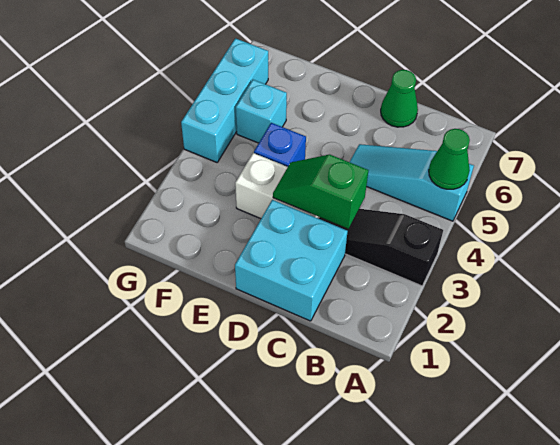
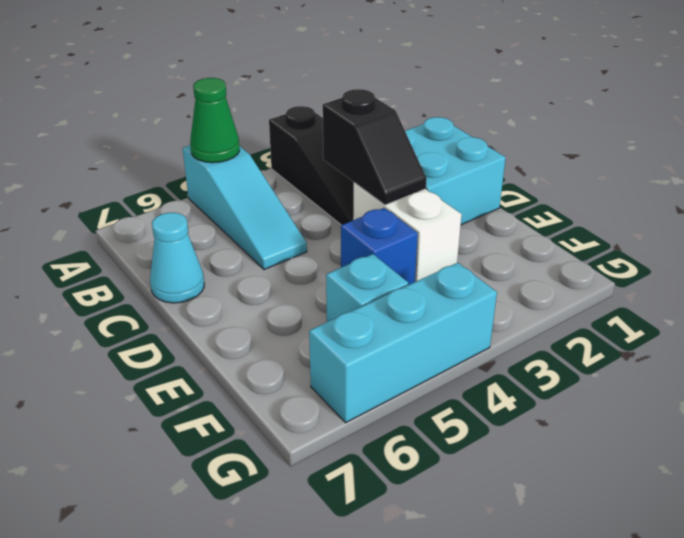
green 1x2 slope [273,155,368,229] -> black 1x2 slope [323,89,427,205]
green 1x1 cone [381,70,418,127] -> cyan 1x1 cone [150,213,204,303]

